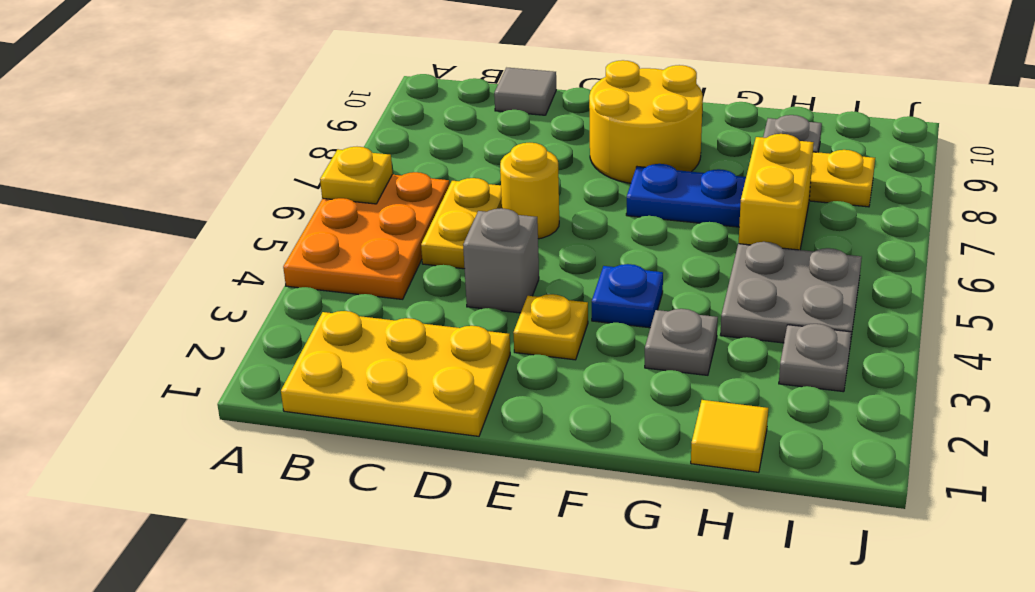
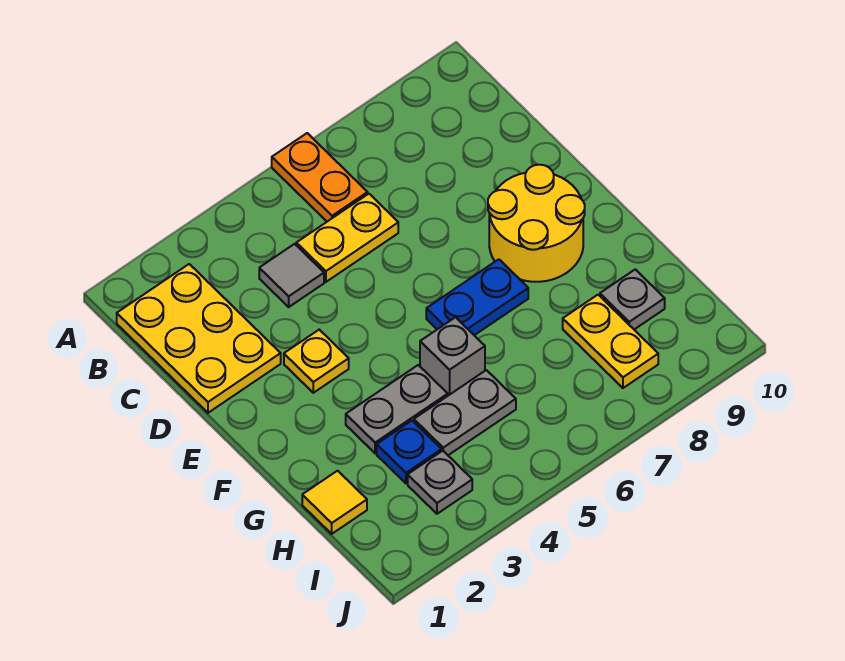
orange 2x3 plate [283,172,449,299] -> orange 1x2 plate [272,133,368,222]
yellow 1x1 plate [320,147,393,204] -> none
grey 1x1 tile [494,68,556,115] -> grey 1x1 tile moved to [259,244,324,307]
grey 1x1 brick [463,208,539,313] -> grey 1x1 brick moved to [420,317,485,396]
yellow 1x1 round brick [500,143,559,239] -> none
blue 1x1 plate [592,264,663,328] -> blue 1x1 plate moved to [377,421,441,484]
blue 1x2 plate [626,164,746,227] -> blue 1x2 plate turned to [426,259,528,335]
grey 1x1 plate [645,309,718,375] -> grey 1x2 plate [346,365,448,453]
grey 2x2 plate [721,242,862,344] -> grey 1x2 plate [414,370,516,455]
yellow 1x2 brick [739,134,814,250] -> none

